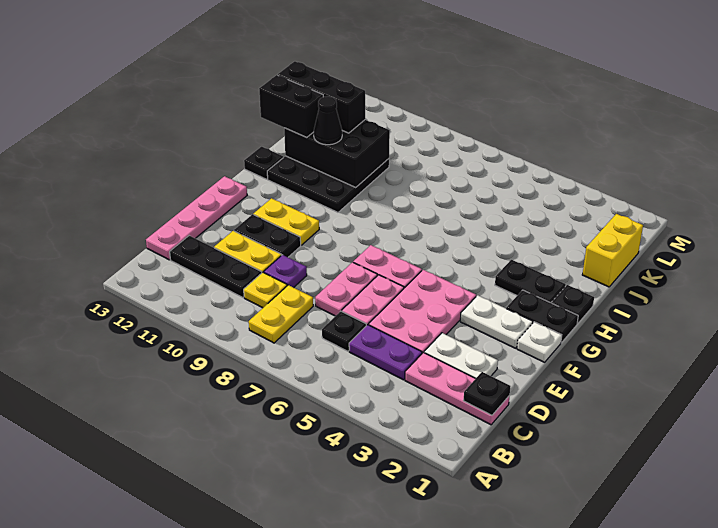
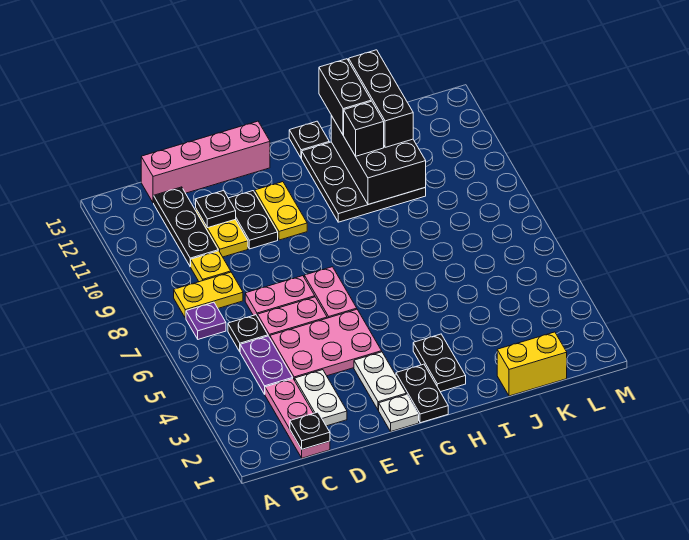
pink 1x4 plate [146,176,247,260] -> pink 1x4 brick [141,121,270,203]
purple 1x1 plate [264,255,307,288] -> purple 1x1 plate moved to [186,302,226,339]
black 1x1 plate [552,285,594,324] -> black 1x1 plate moved to [196,190,236,228]
black 1x1 cone [314,96,342,145] -> black 1x1 brick [344,101,384,156]

